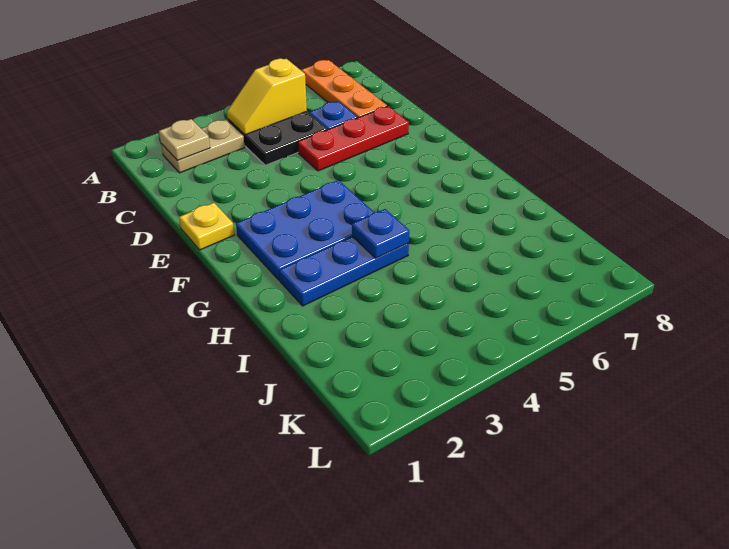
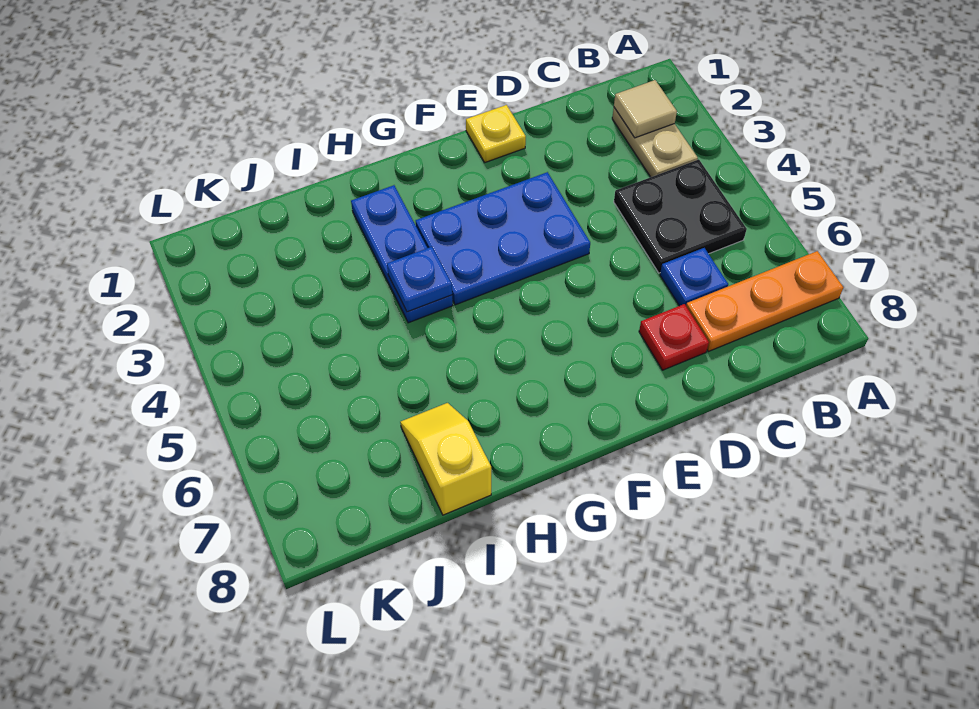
tan 1x1 plate [159,119,210,161] -> tan 1x1 tile [614,80,677,138]
yellow 1x2 slope [227,59,307,135] -> yellow 1x2 slope moved to [400,403,491,515]
red 1x3 plate [298,106,409,171] -> red 1x1 plate [639,304,709,370]
blue 2x3 plate [236,180,375,281] -> blue 2x3 plate turned to [416,172,590,305]

